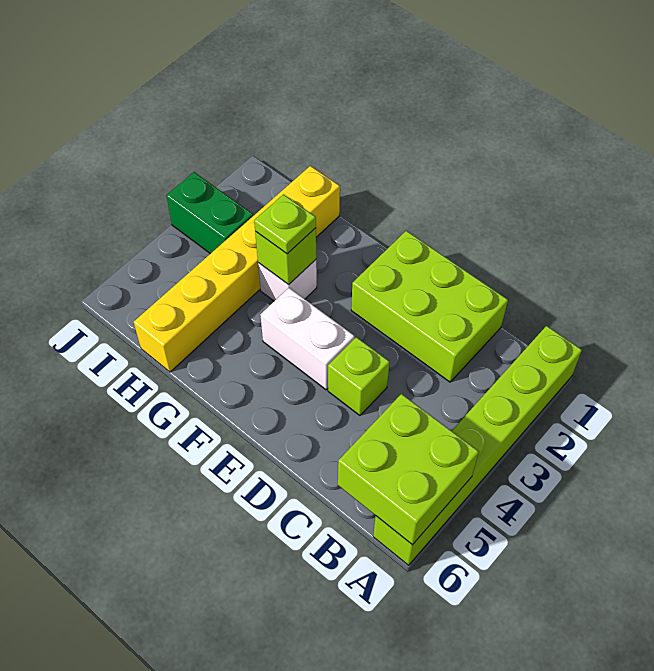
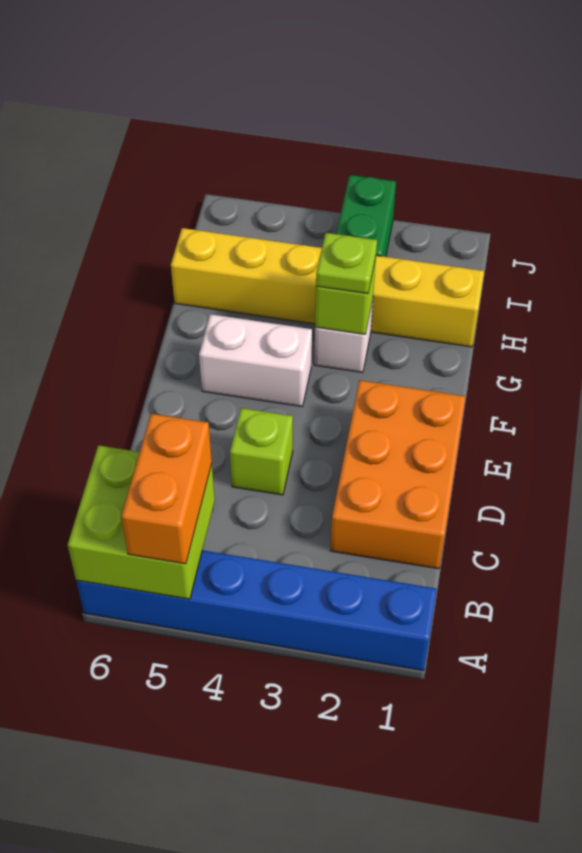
lime 1x6 brick [373,326,582,565] -> blue 1x6 brick [76,550,437,671]
none -> orange 1x2 brick [121,414,212,564]
lime 2x3 brick [351,231,508,382] -> orange 2x3 brick [331,380,465,569]
white 1x2 brick [261,288,355,390] -> white 1x2 brick turned to [199,314,312,407]

